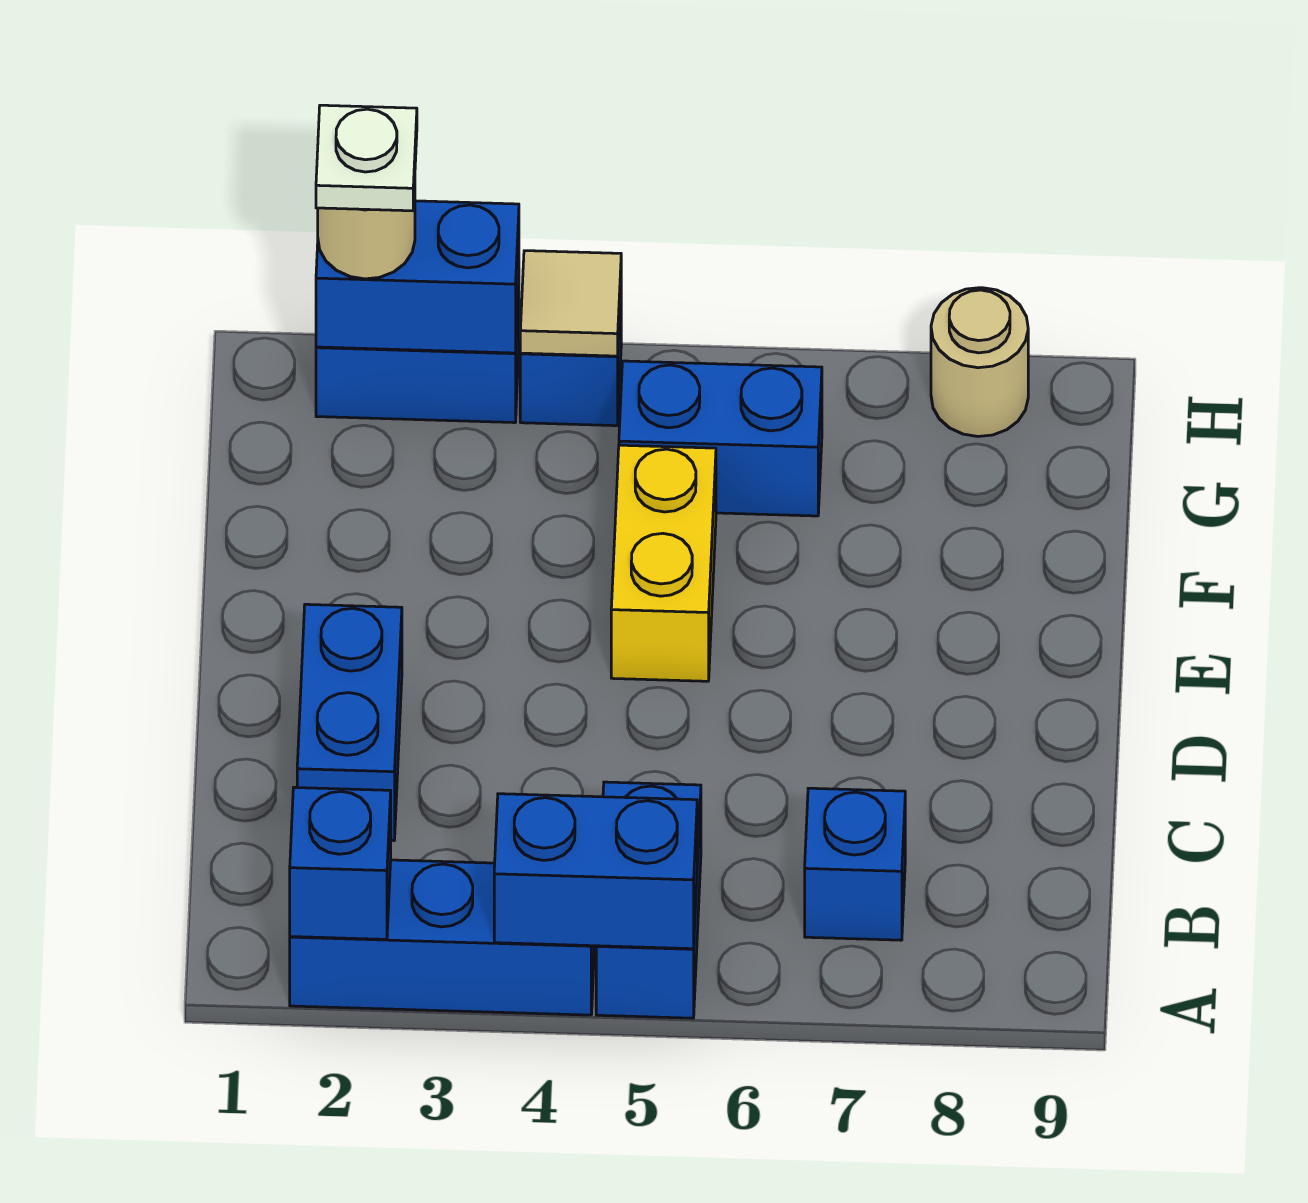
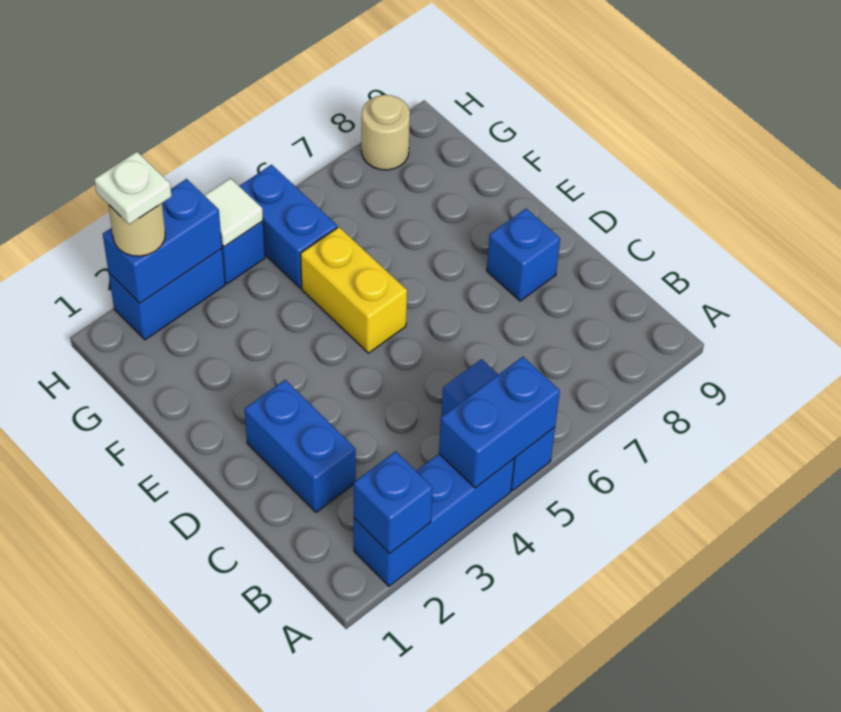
blue 1x1 brick [805,788,905,940] -> blue 1x1 brick moved to [487,209,560,301]
blue 1x2 brick [619,361,822,516] -> blue 1x2 brick turned to [239,165,337,288]
tan 1x1 tile [520,251,621,356] -> white 1x1 tile [204,178,263,247]

